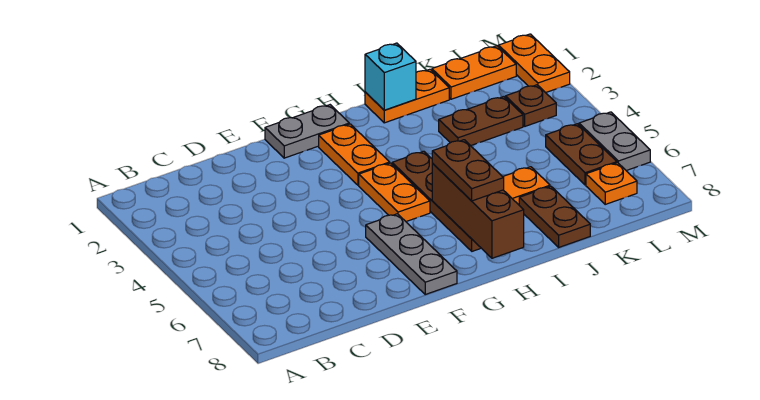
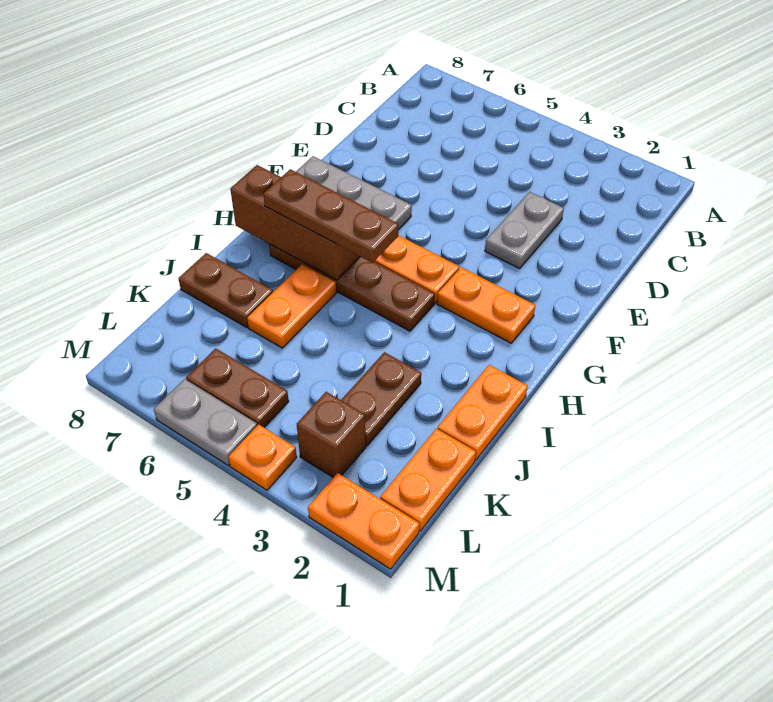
grey 1x2 plate [265,105,349,158] -> grey 1x2 plate moved to [485,192,564,269]
brown 1x2 plate [432,140,504,201] -> brown 1x3 plate [263,169,398,263]
cyan 1x1 brick [365,43,416,110] -> none
brown 1x1 plate [506,85,556,126] -> brown 1x1 brick [297,392,366,477]
orange 1x1 plate [586,163,637,204] -> orange 1x1 plate moved to [228,424,297,490]

